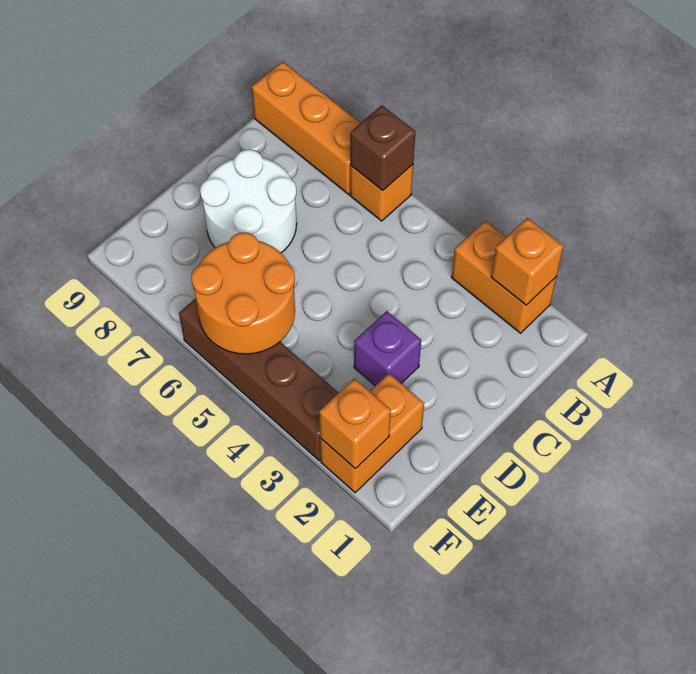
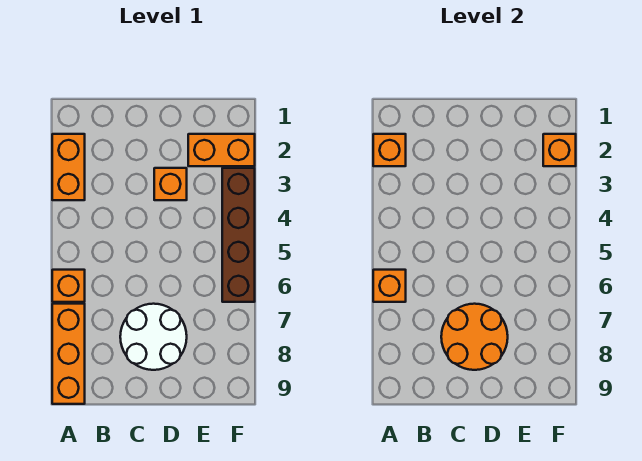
brown 1x1 brick [350,105,415,191] -> orange 1x1 brick [373,270,406,302]
purple 1x1 brick [354,311,421,386] -> orange 1x1 brick [154,168,187,200]
orange 2x2 round brick [191,232,295,354] -> orange 2x2 round brick moved to [441,304,508,370]

